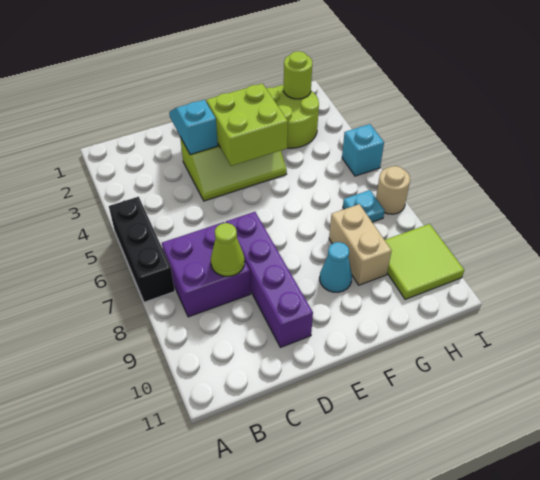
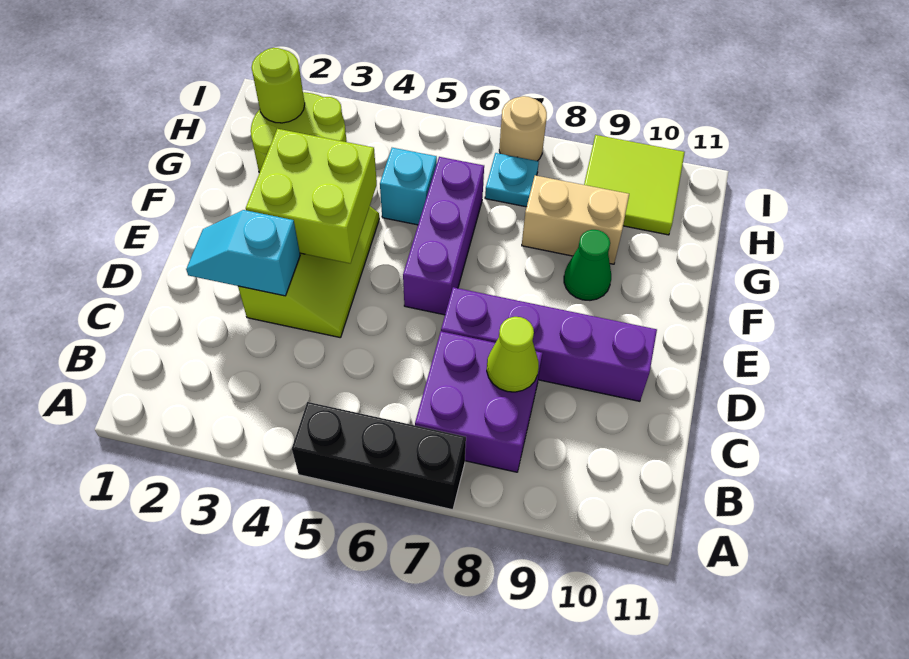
none -> purple 1x3 brick [403,157,484,315]
cyan 1x1 cone [320,242,352,292] -> green 1x1 cone [564,230,611,300]
cyan 1x1 brick [342,124,384,176] -> cyan 1x1 brick moved to [380,148,437,225]

